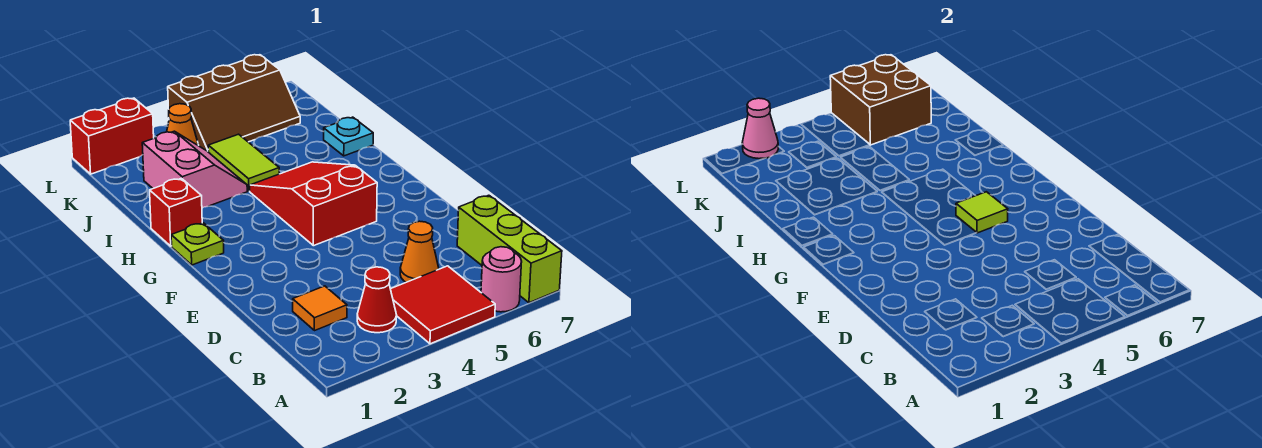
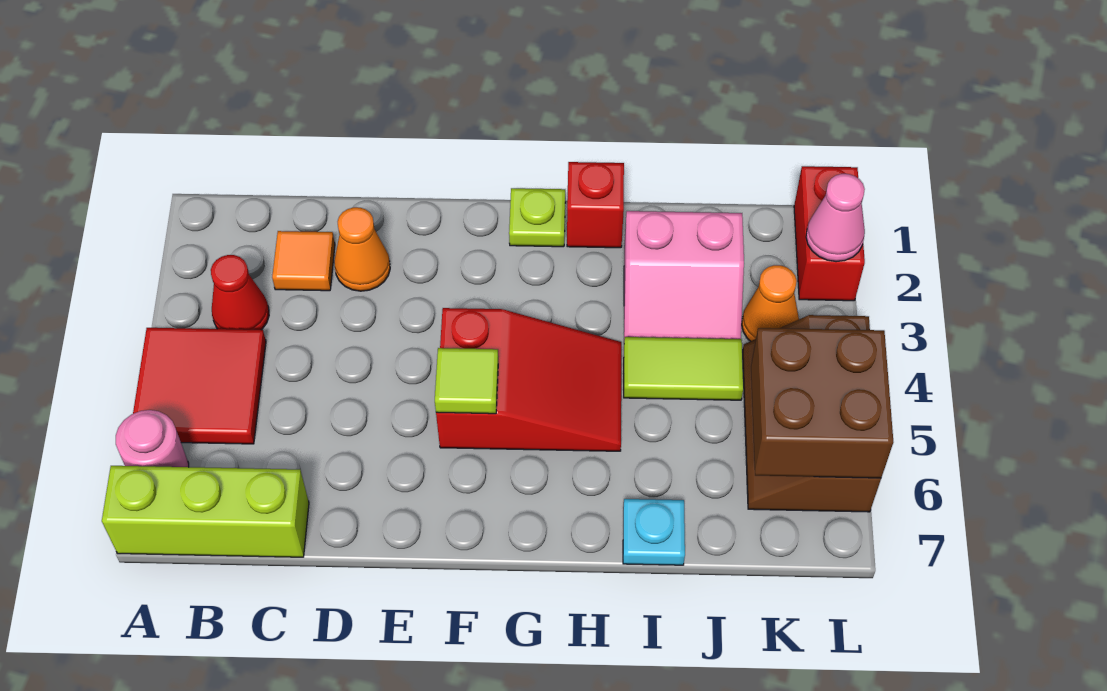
orange 1x1 cone [400,221,439,282] -> orange 1x1 cone moved to [334,207,390,291]

